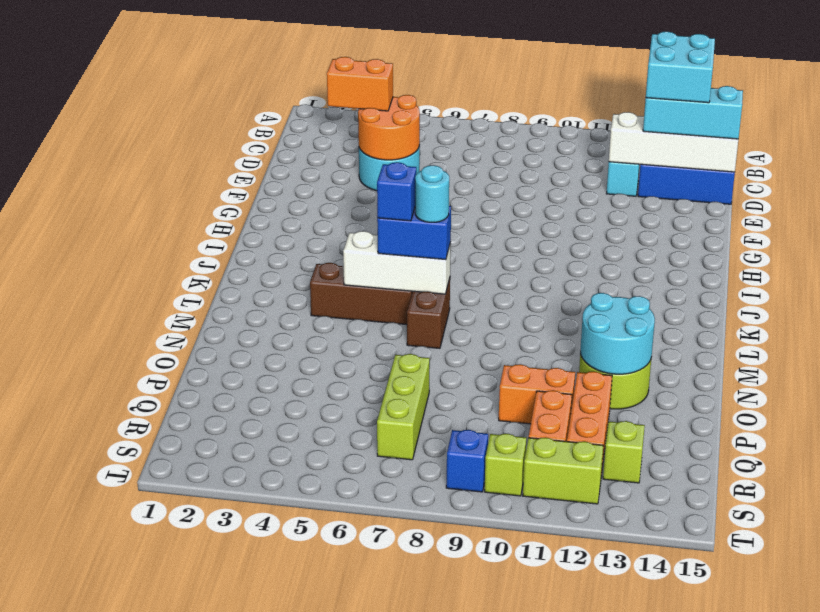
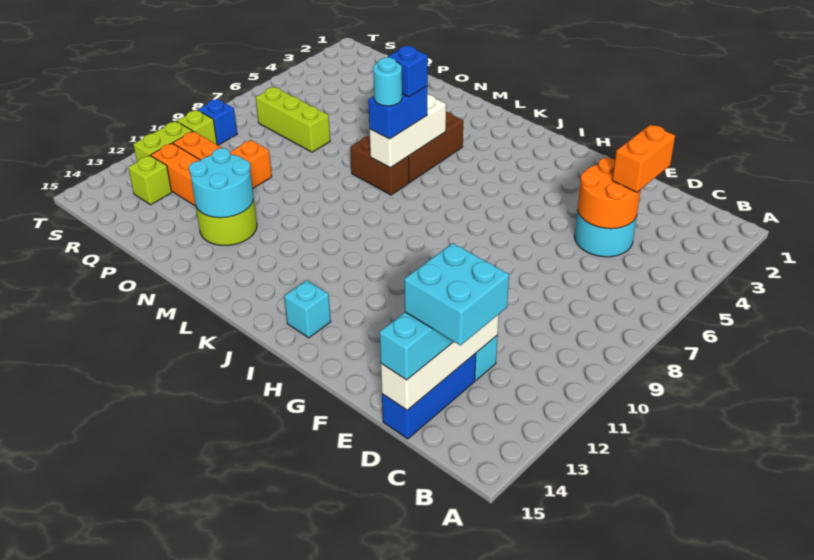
none -> cyan 1x1 brick [284,280,331,338]

